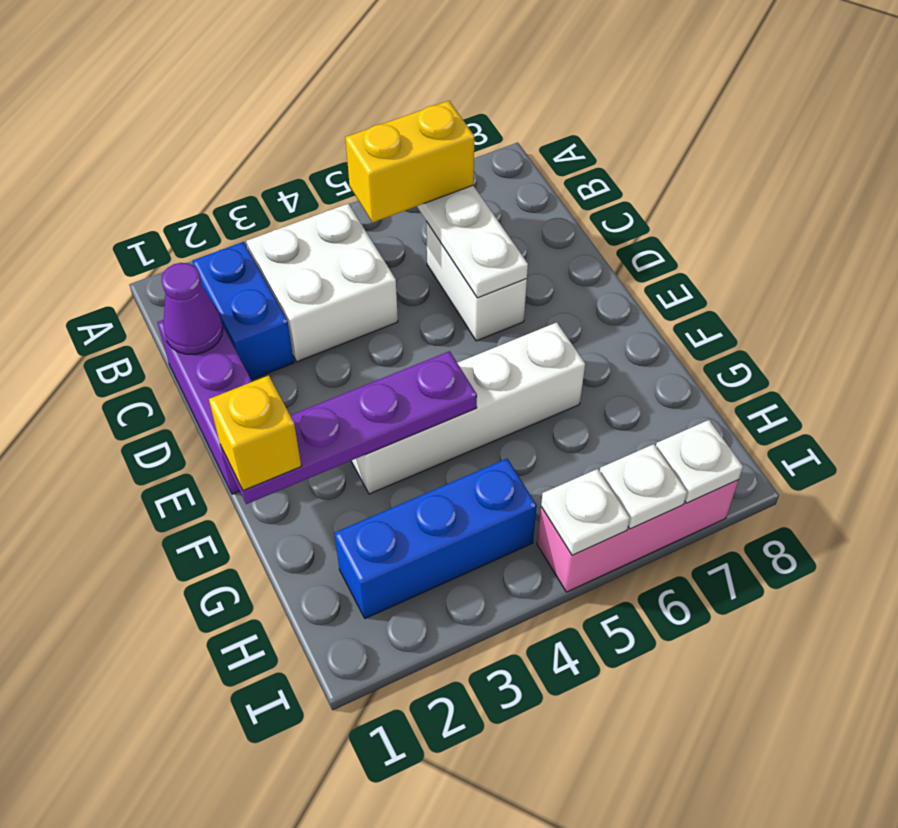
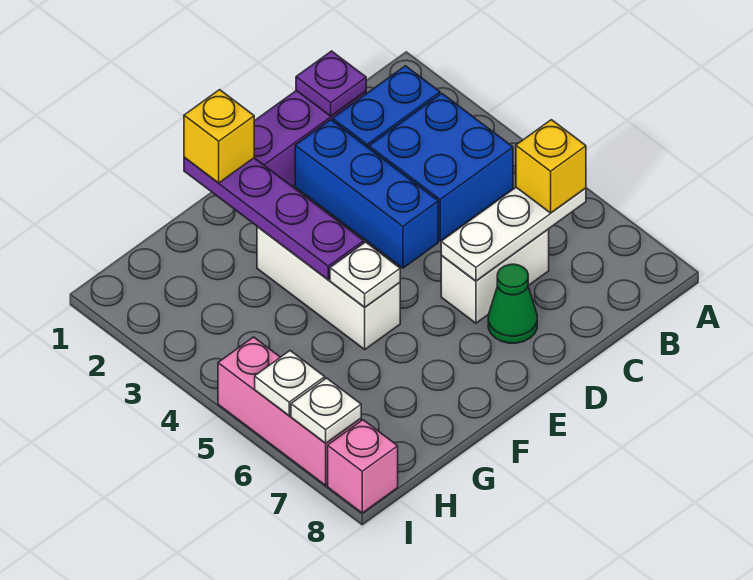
white 2x2 brick [246,204,398,362] -> blue 2x2 brick [369,94,513,241]
yellow 1x2 brick [345,101,474,223] -> yellow 1x1 brick [516,120,586,213]
purple 1x1 cone [162,263,223,354] -> purple 1x1 plate [296,51,366,116]
none -> green 1x1 cone [488,264,537,343]
white 1x4 brick [351,322,585,494] -> white 1x3 brick [257,227,400,349]
blue 1x3 brick [334,459,537,619] -> blue 1x3 brick moved to [295,120,438,268]
white 1x1 plate [541,469,630,555] -> white 1x1 plate moved to [330,242,400,307]
none -> pink 1x1 brick [328,420,398,513]

